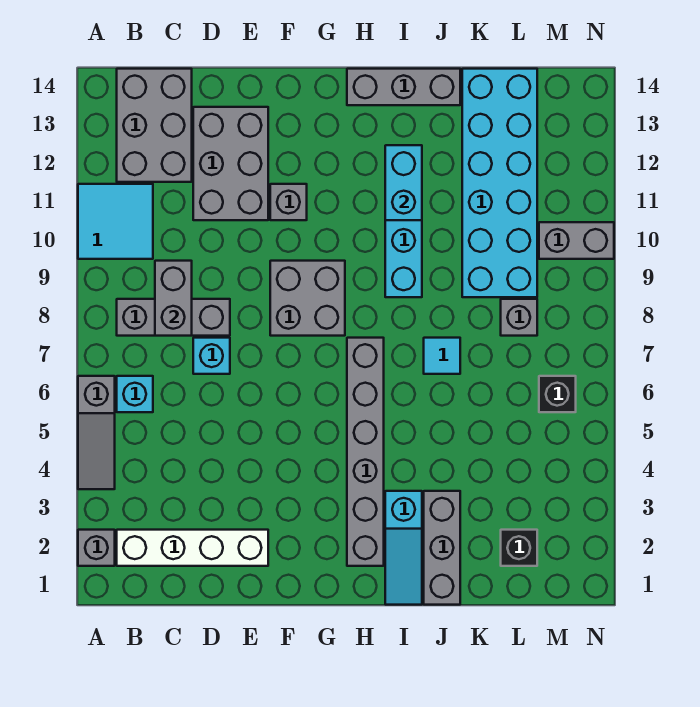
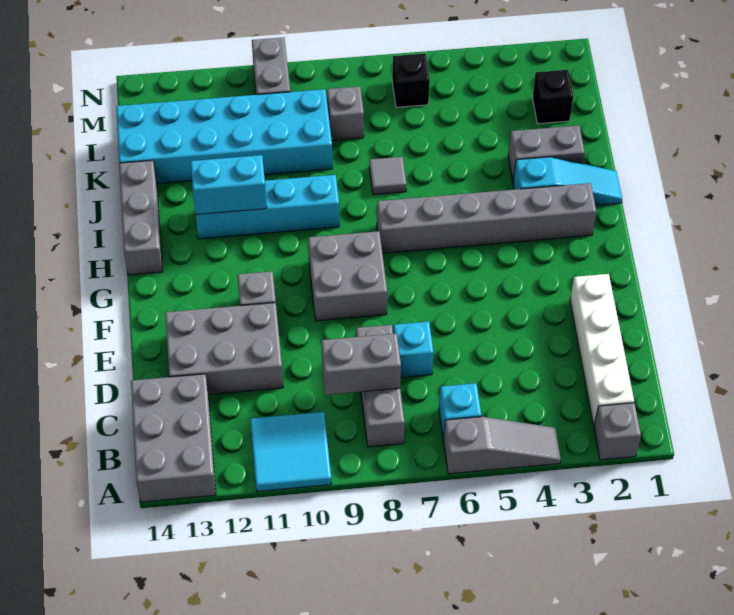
grey 2x3 brick [117,69,192,182] -> grey 2x3 brick turned to [131,374,216,502]
grey 1x3 brick [424,491,460,605] -> grey 1x2 brick [508,125,585,181]
cyan 1x1 tile [424,338,460,374] -> grey 1x1 tile [369,157,407,195]

